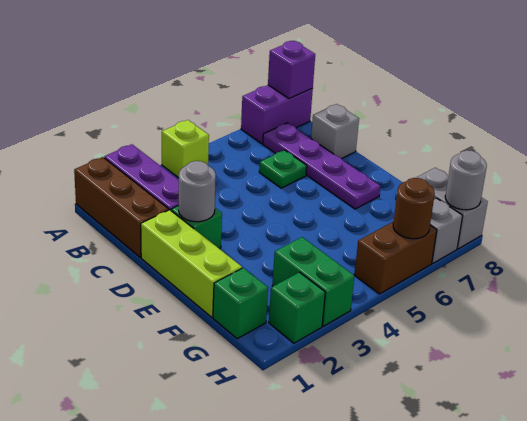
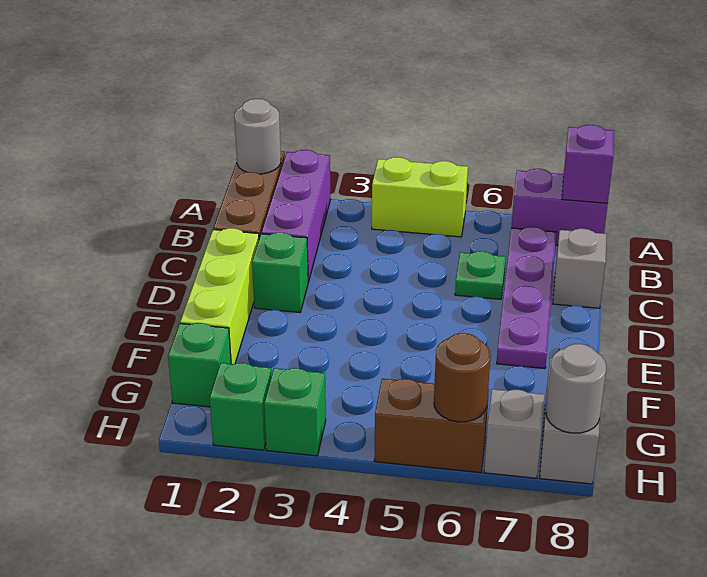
lime 1x1 brick [162,120,209,178] -> lime 1x2 brick [372,157,468,237]
grey 1x1 round brick [179,161,216,222] -> grey 1x1 round brick moved to [234,99,281,174]
green 1x2 brick [272,237,354,326] -> green 1x1 brick [264,368,326,456]

